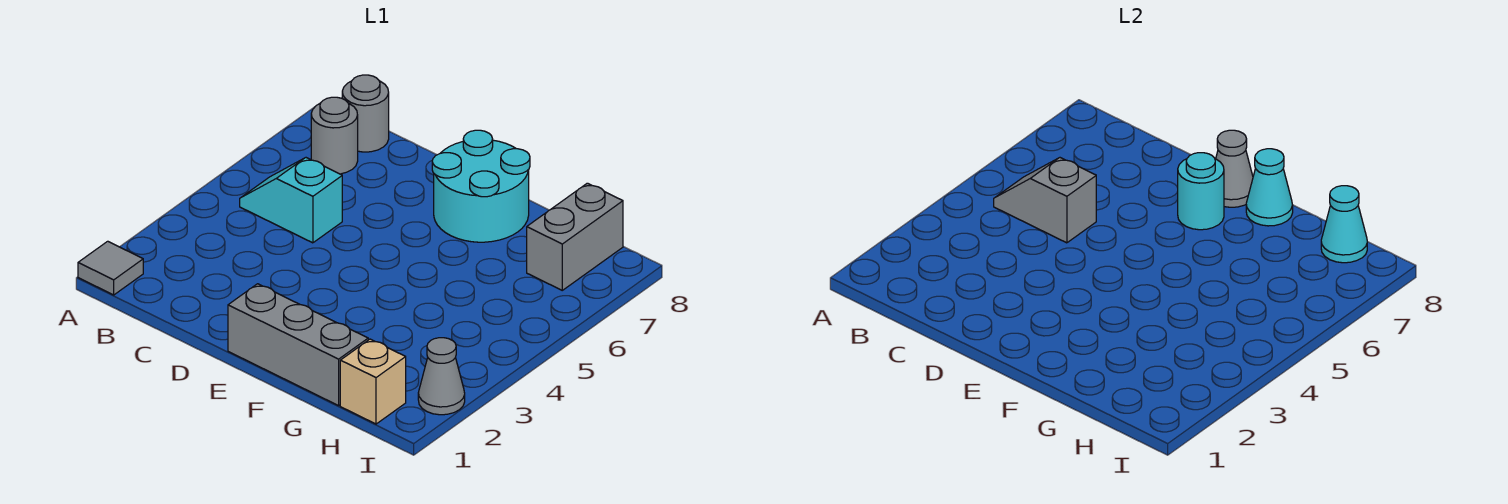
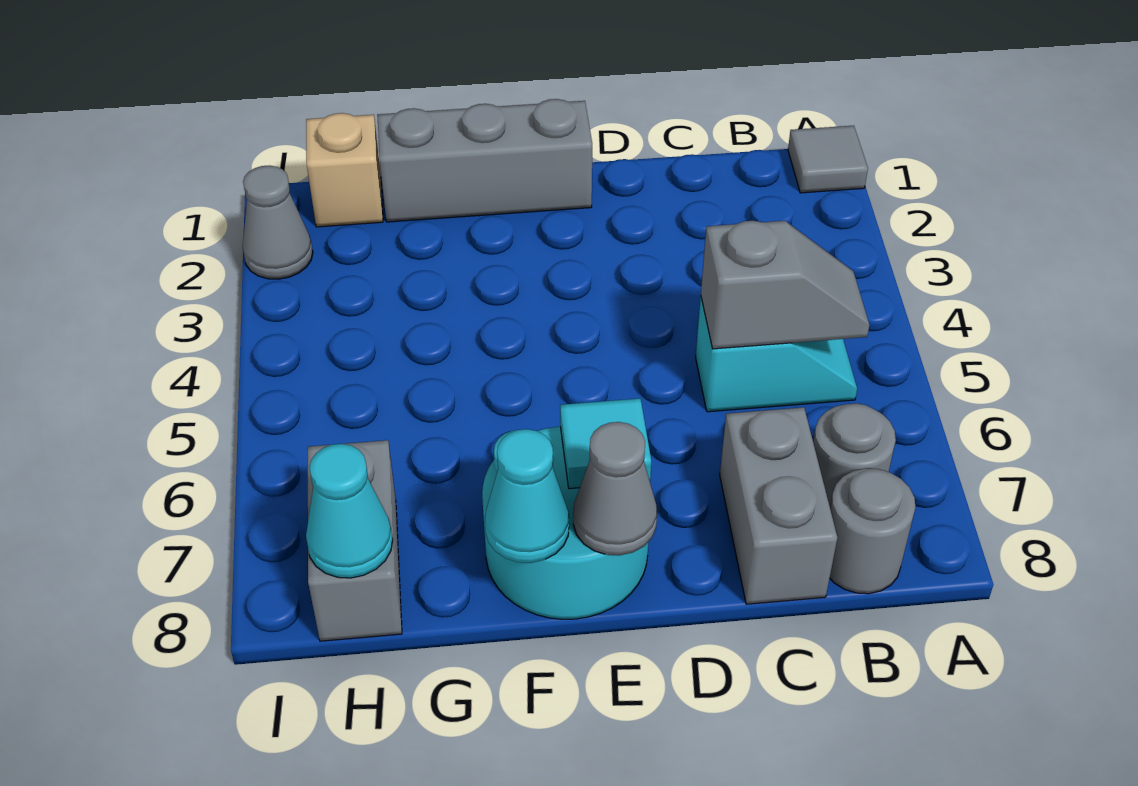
none -> grey 1x2 brick [720,407,837,604]
cyan 1x1 round brick [1178,153,1224,230] -> cyan 1x1 tile [560,399,651,489]

